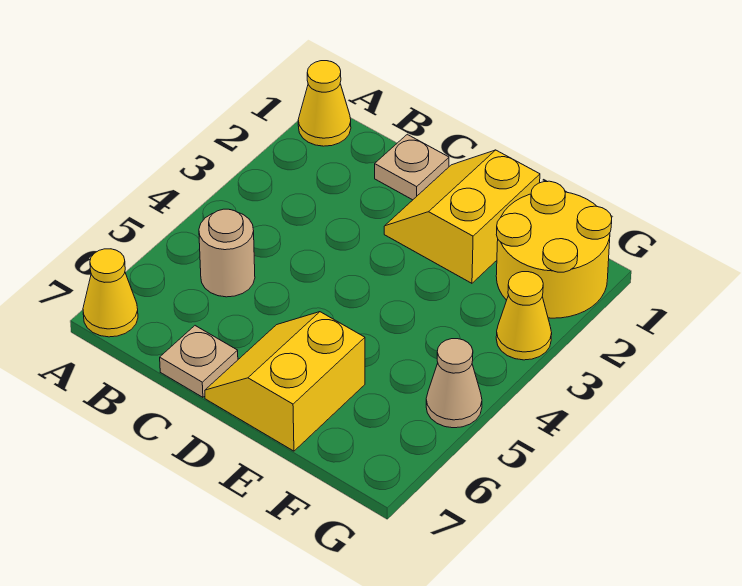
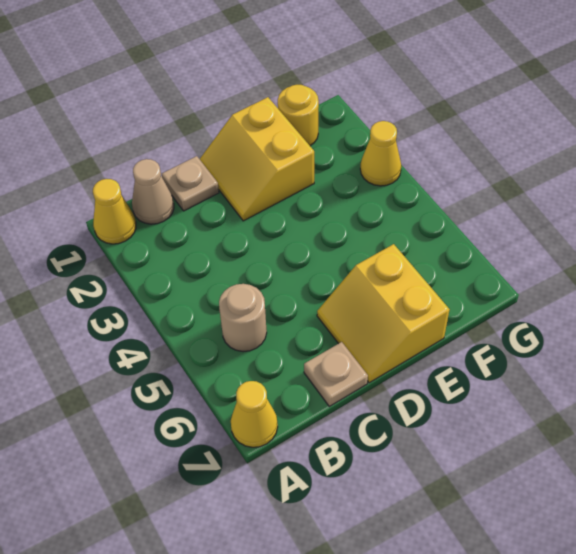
yellow 2x2 round brick [496,181,612,318] -> yellow 1x1 round brick [278,85,319,146]
tan 1x1 cone [426,339,482,428] -> tan 1x1 cone moved to [132,159,174,224]

